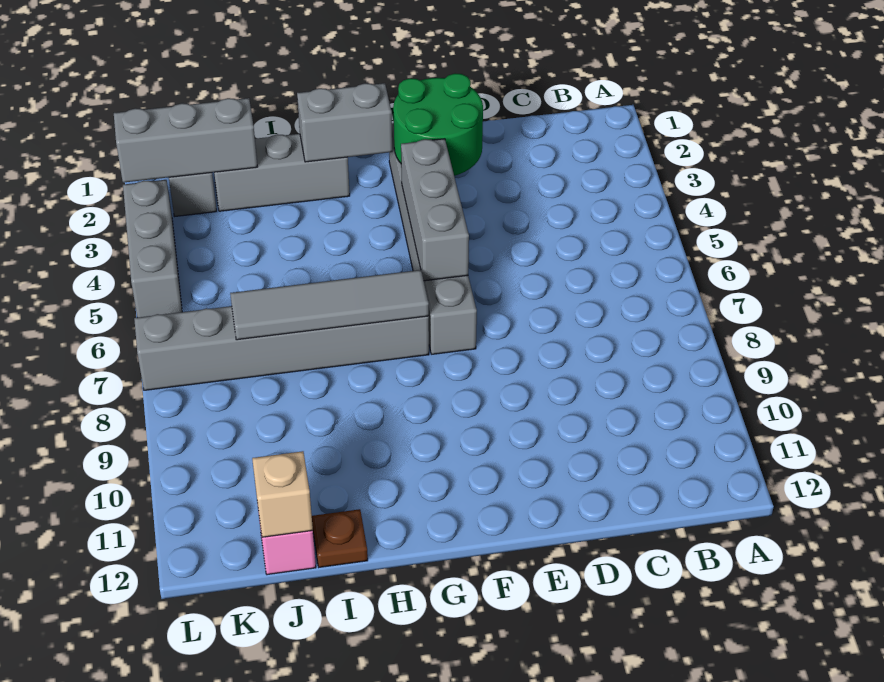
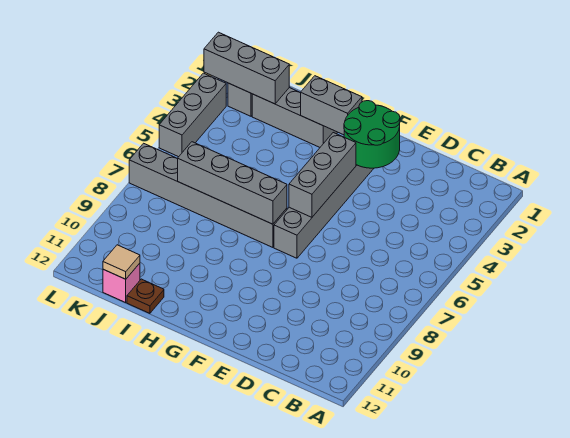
grey 1x4 tile [230,270,429,340] -> grey 1x4 brick [178,142,287,224]
tan 1x1 brick [252,451,313,537] -> tan 1x1 tile [103,245,140,279]

